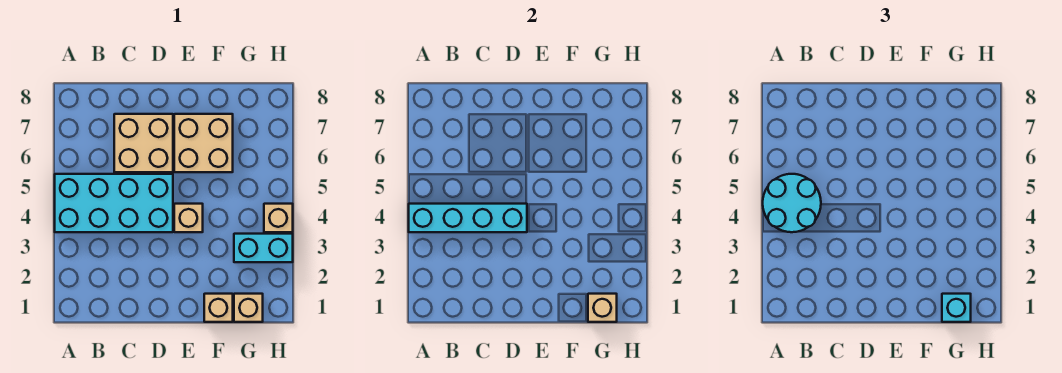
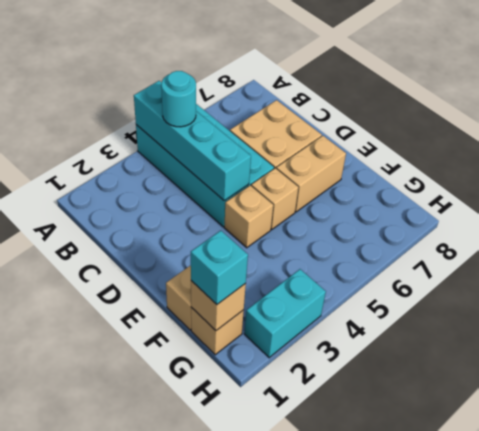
cyan 2x2 round brick [763,174,821,232] -> cyan 1x1 round brick [161,71,196,127]
tan 2x2 brick [174,114,233,172] -> tan 1x2 brick [276,136,346,212]
cyan 1x2 brick [234,234,293,262] -> cyan 1x2 brick turned to [244,269,326,358]
tan 1x1 brick [264,204,293,232] -> tan 1x1 brick moved to [251,168,298,230]

